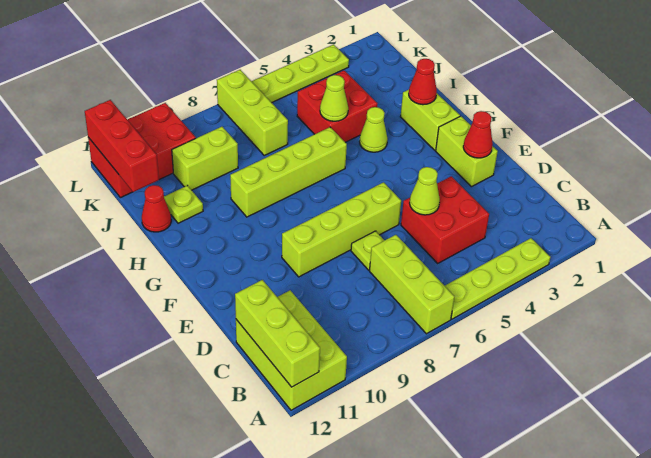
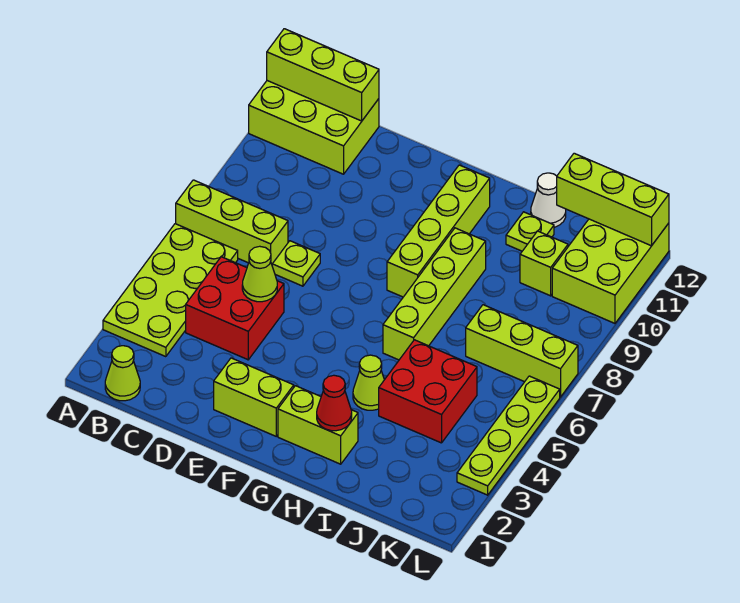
lime 1x4 plate [445,238,550,319] -> lime 2x4 plate [103,224,238,357]
red 1x1 cone [463,111,493,158] -> none
lime 1x4 brick [282,182,401,277] -> lime 1x4 brick moved to [387,165,490,297]
lime 1x1 cone [320,75,348,121] -> lime 1x1 cone moved to [105,346,140,401]
red 1x1 cone [142,185,171,232] -> white 1x1 cone [531,173,566,227]
lime 1x2 brick [172,127,238,190] -> lime 1x1 brick [520,231,568,296]
red 1x3 brick [85,100,159,192] -> lime 1x3 brick [557,153,669,246]
red 2x3 brick [88,103,196,198] -> lime 2x3 brick [552,219,669,323]

